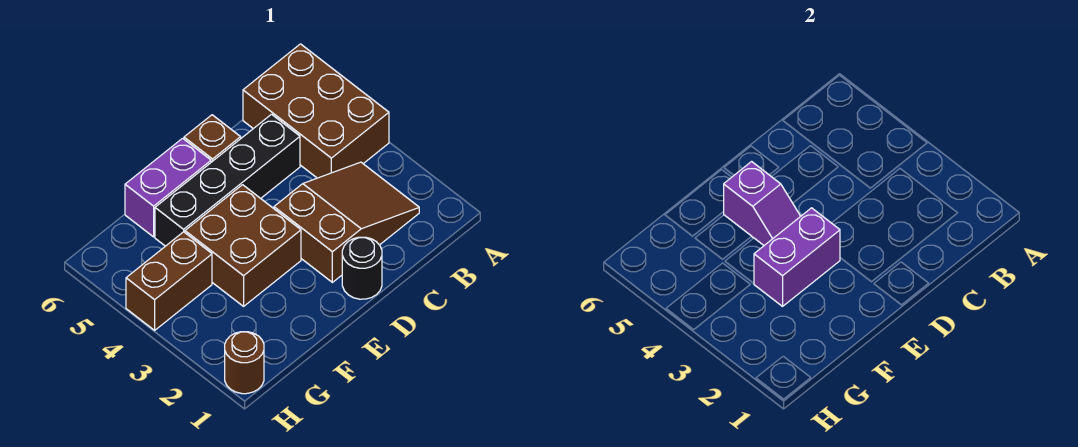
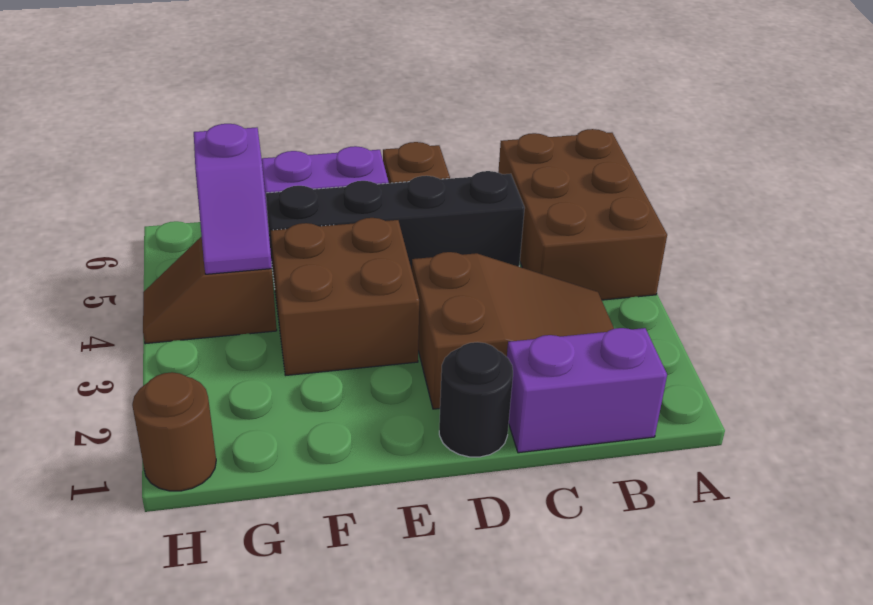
purple 1x2 brick [754,208,840,306] -> purple 1x2 brick moved to [507,328,667,453]
purple 1x2 slope [723,162,801,245] -> purple 1x2 slope moved to [194,124,272,274]
brown 1x2 brick [126,232,212,330] -> brown 1x2 slope [143,236,277,344]

